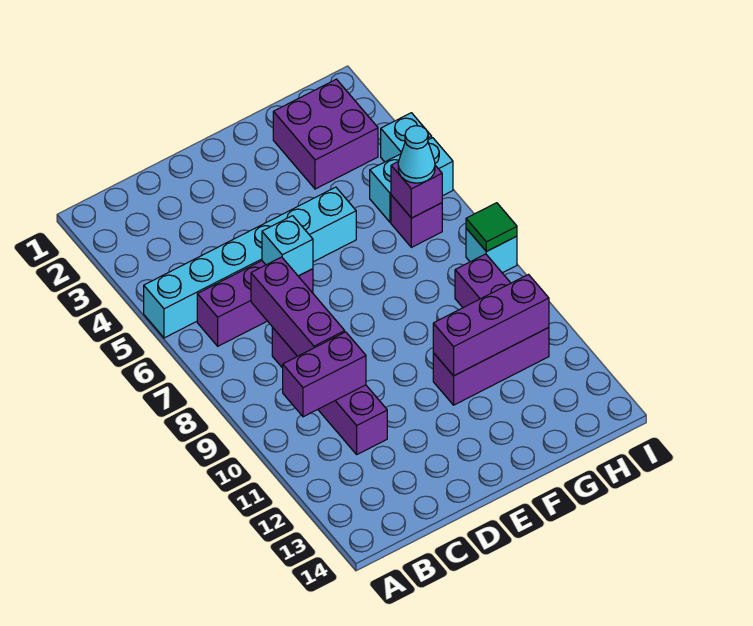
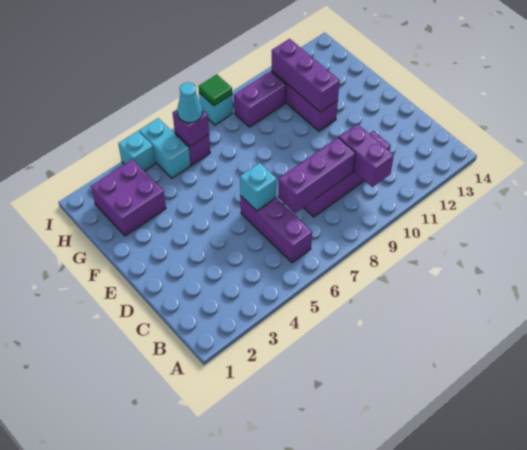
cyan 1x6 brick [144,187,356,338] -> none

